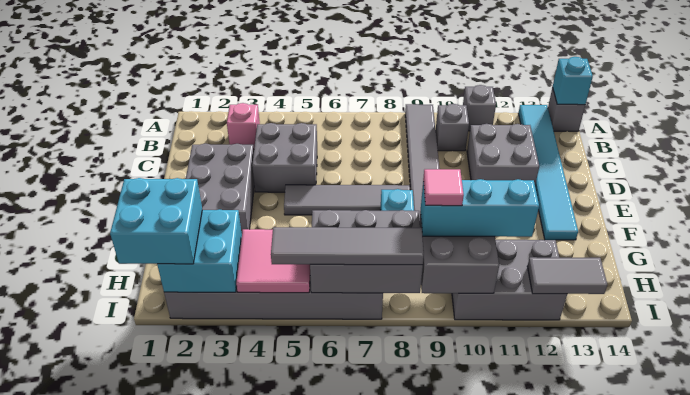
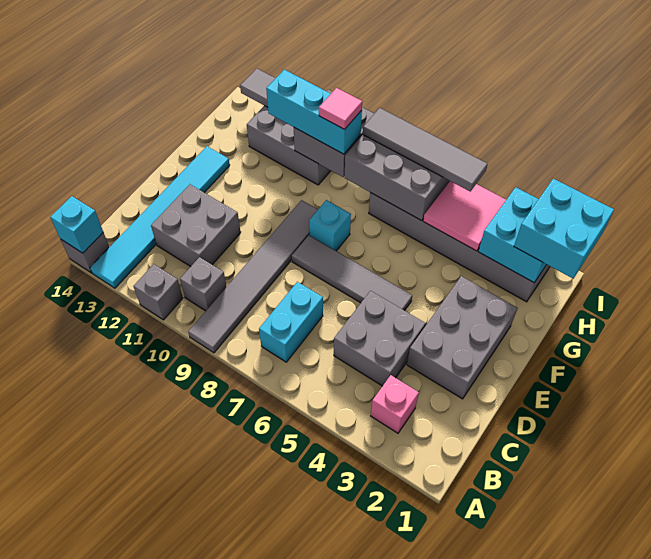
none -> cyan 1x2 brick [259,282,323,362]

